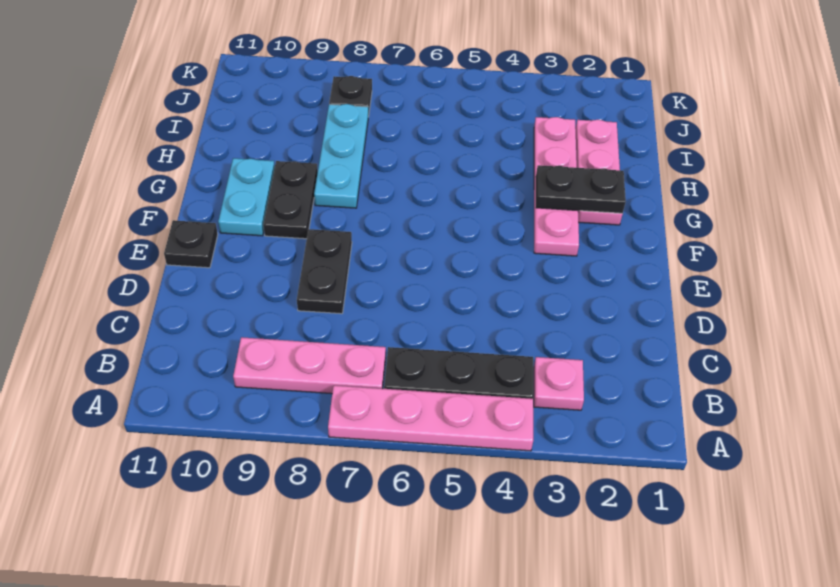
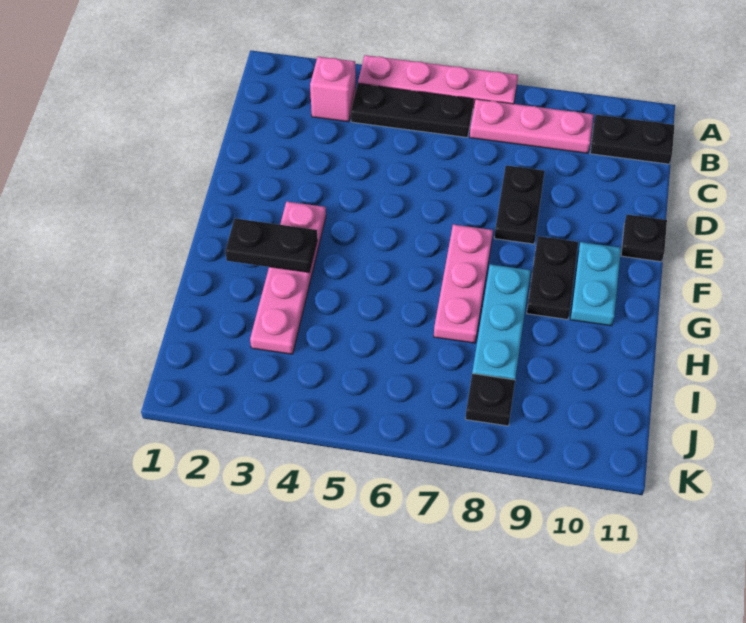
pink 1x1 plate [534,357,584,410] -> pink 1x1 brick [310,57,356,122]
none -> black 1x2 plate [590,115,674,164]
pink 1x3 plate [575,120,623,225] -> pink 1x3 plate moved to [434,225,493,343]

